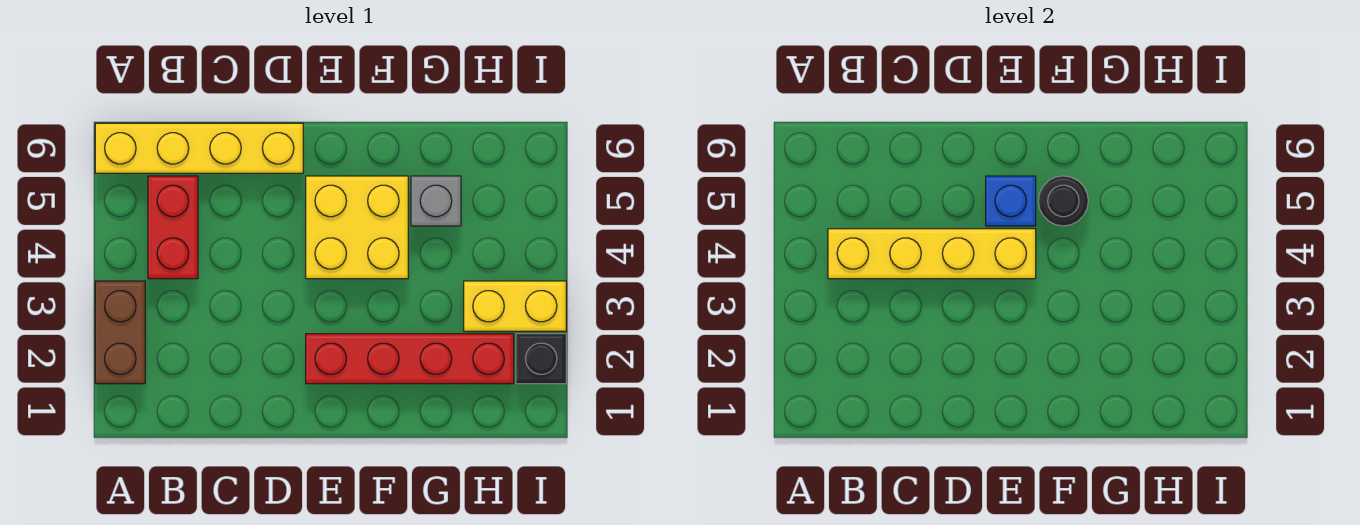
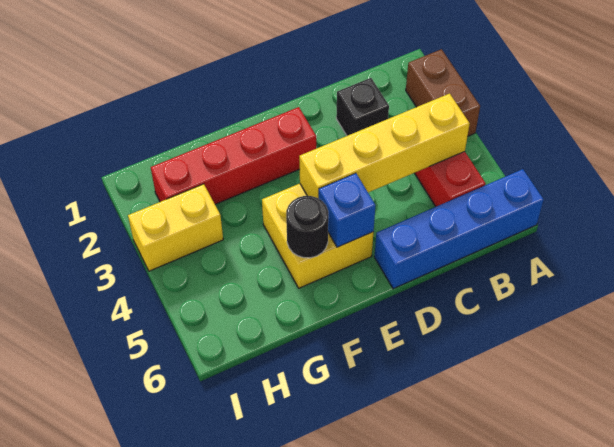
yellow 1x4 brick [95,123,303,173] -> blue 1x4 brick [374,169,544,289]
grey 1x1 brick [411,176,461,226] -> none
black 1x1 brick [516,334,566,384] -> black 1x1 brick moved to [336,78,389,136]

